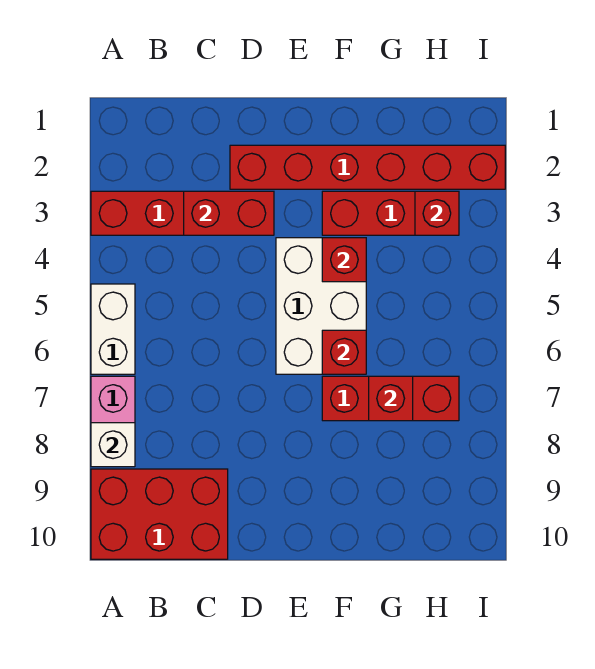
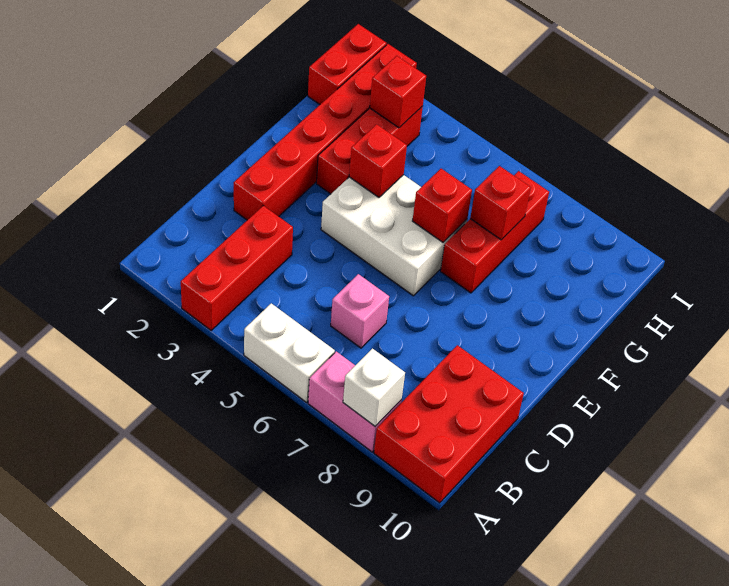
red 1x2 brick [184,191,274,235] -> red 1x2 brick moved to [308,24,386,104]
none -> pink 1x1 brick [331,274,389,348]

